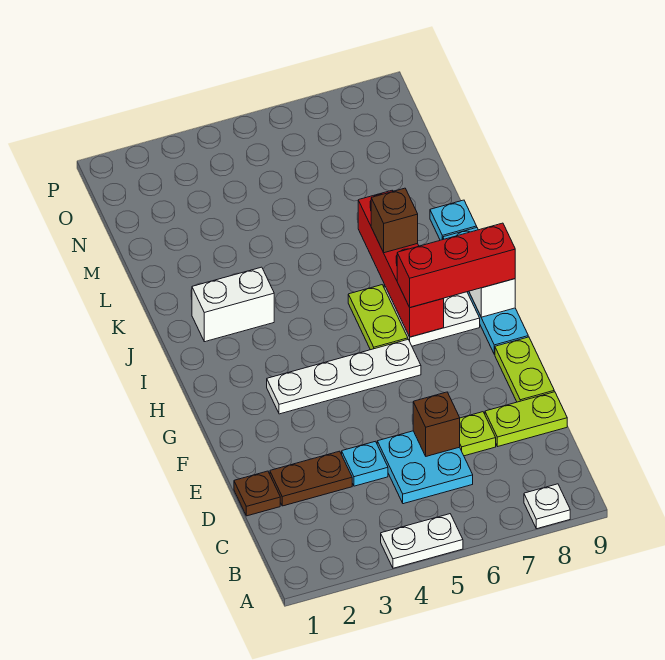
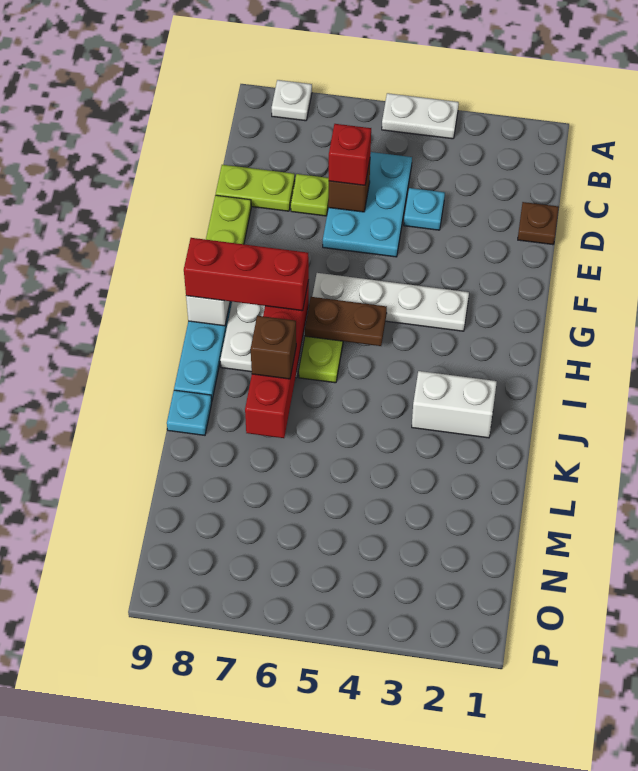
cyan 2x2 plate [377,431,473,504] -> cyan 2x3 plate [323,152,412,257]
brown 1x2 plate [270,451,352,506] -> brown 1x2 plate moved to [305,297,387,346]
none -> red 1x1 brick [329,124,371,185]

